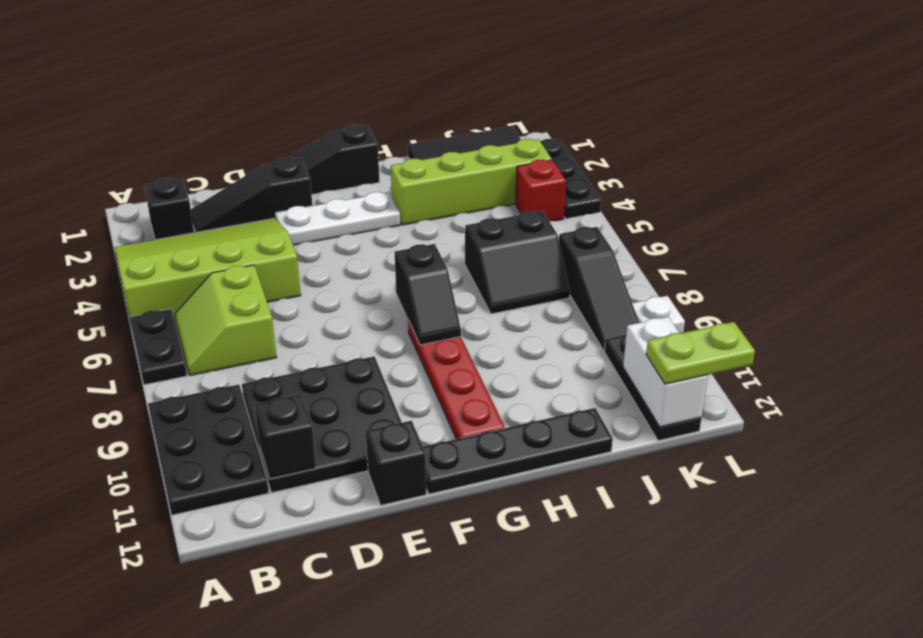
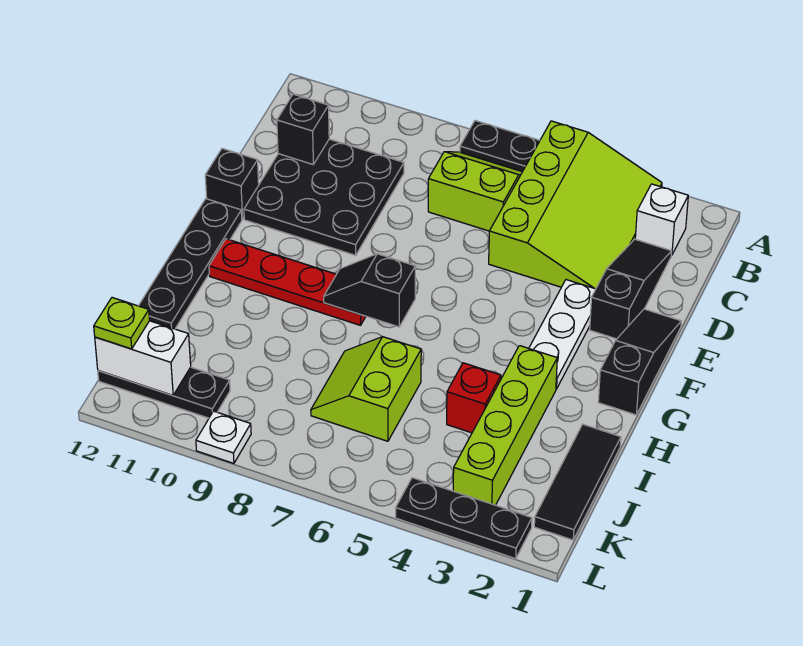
black 2x3 plate [148,385,269,515] -> none
black 1x1 brick [144,178,194,240] -> white 1x1 brick [635,184,688,255]
black 2x2 slope [465,211,570,314] -> lime 2x2 slope [311,337,421,441]
red 1x1 brick [516,159,566,221] -> red 1x1 brick moved to [447,363,501,433]
black 1x3 slope [559,227,639,351] -> none
lime 1x2 plate [646,322,755,384] -> lime 1x1 plate [94,298,150,349]

